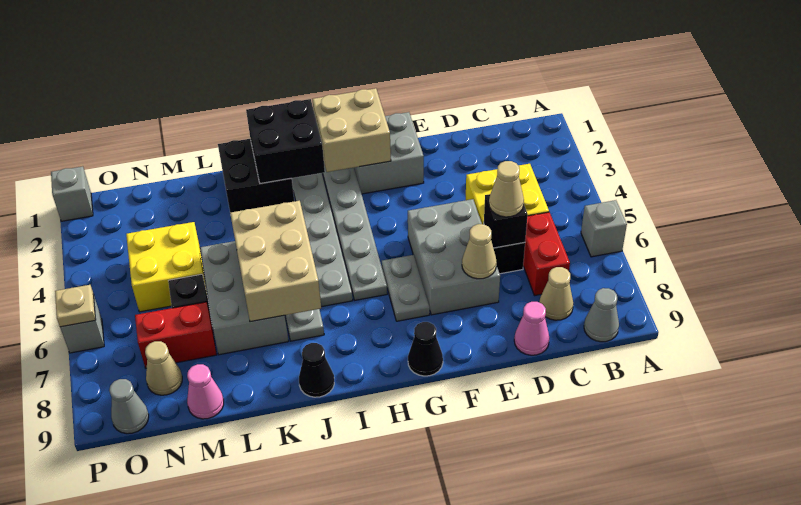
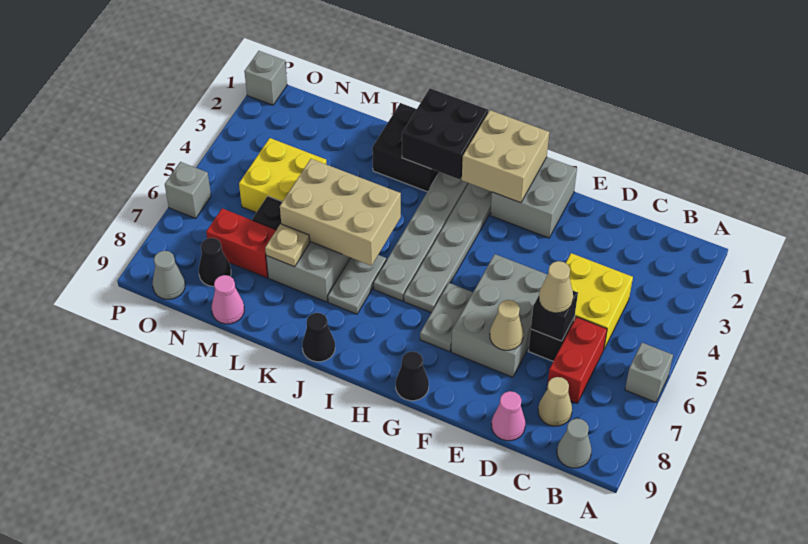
tan 2x3 brick [230,201,321,322] -> tan 2x3 brick turned to [280,159,401,266]
tan 1x1 cone [145,341,182,395] -> black 1x1 cone [199,238,231,286]
tan 1x1 plate [55,285,96,327] -> tan 1x1 plate moved to [265,224,310,267]

